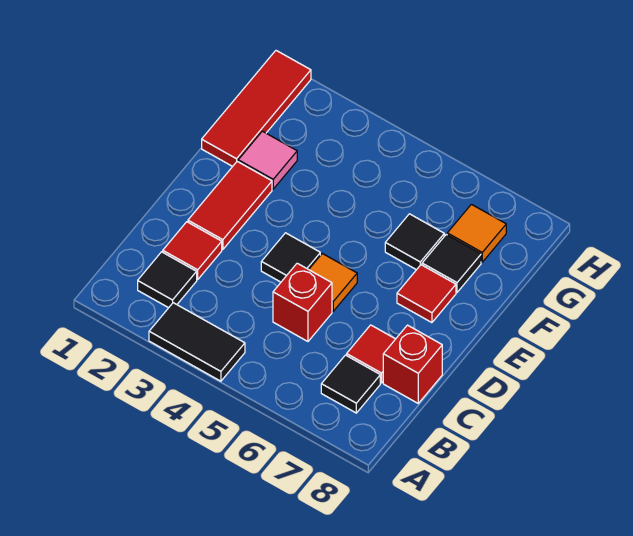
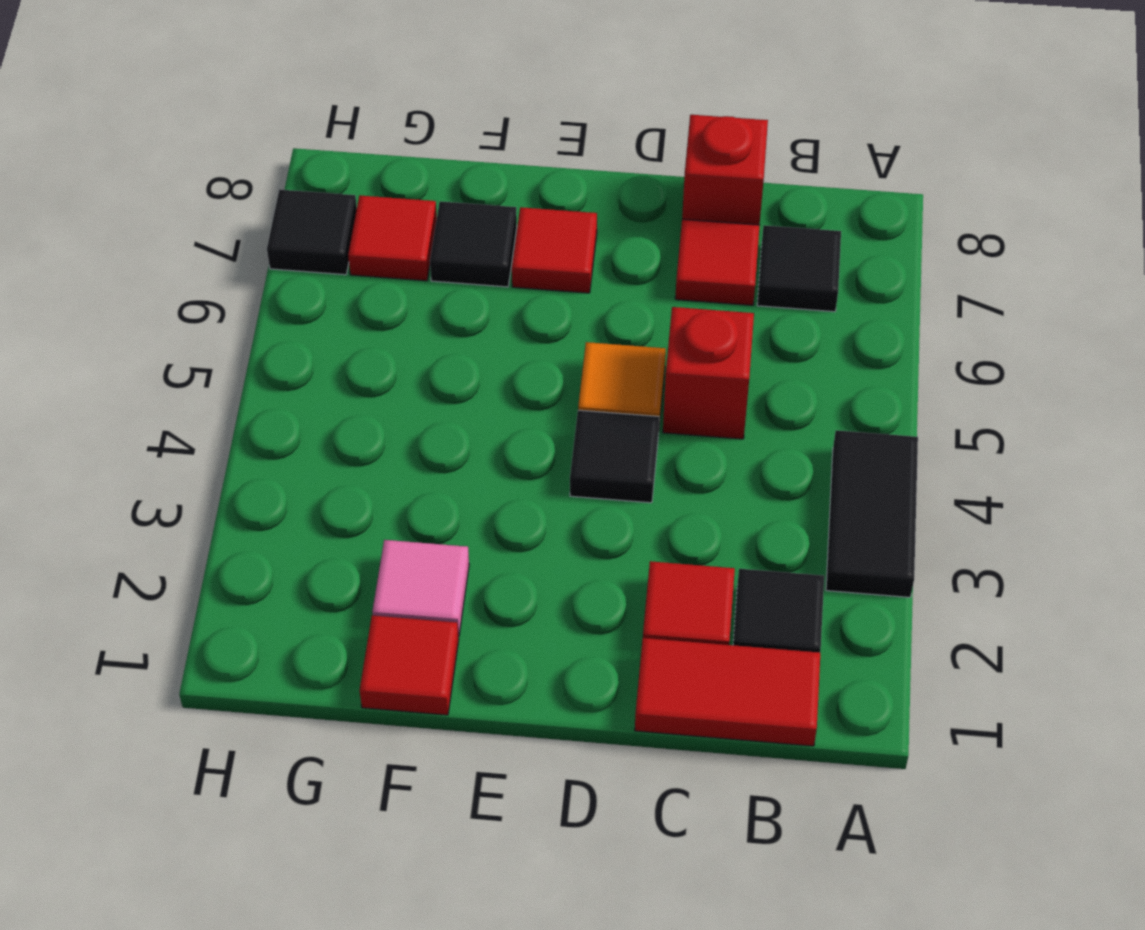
red 1x2 tile [188,162,272,249] -> red 1x2 tile moved to [635,638,820,746]
red 1x3 tile [202,51,311,166] -> red 1x1 tile [360,615,459,715]
black 1x1 tile [385,214,444,270] -> black 1x1 tile moved to [267,190,357,275]
orange 1x1 tile [447,204,506,262] -> red 1x1 tile [348,195,437,281]

